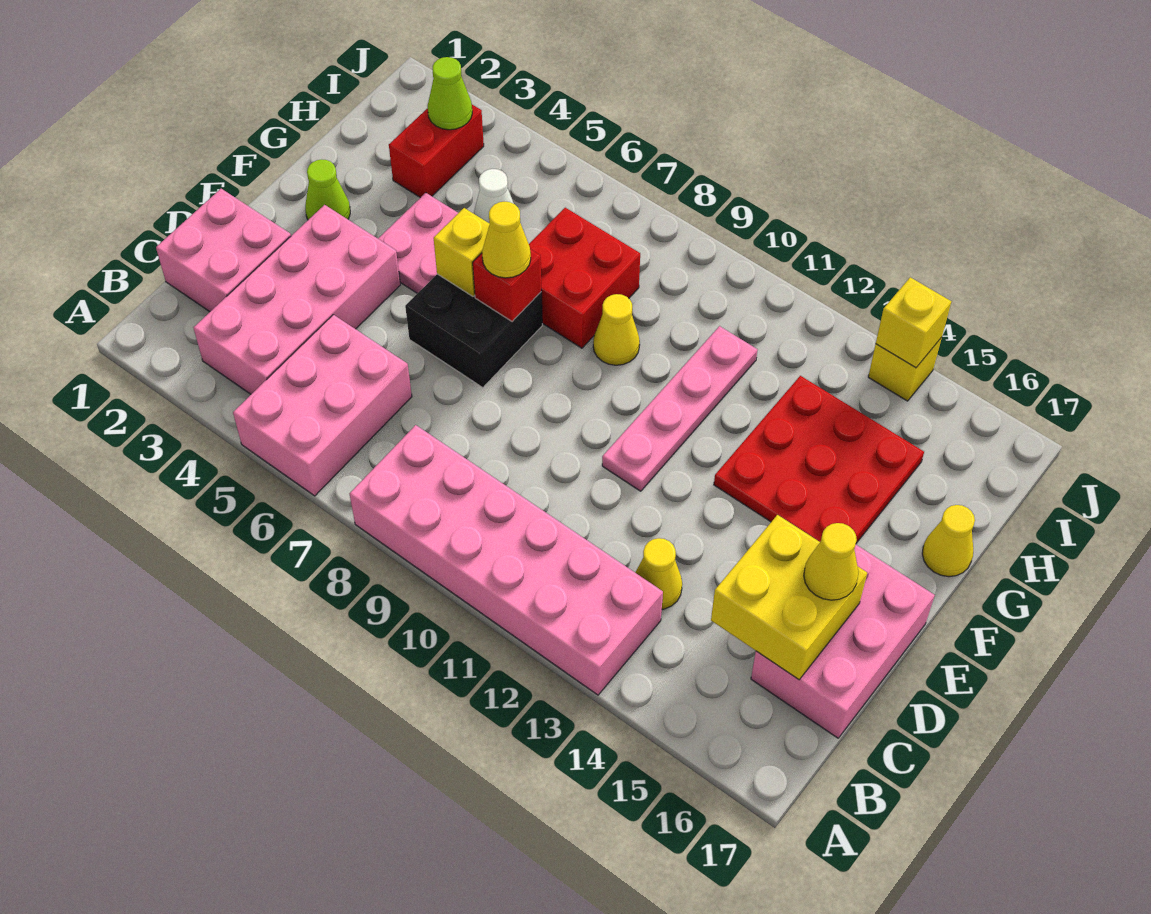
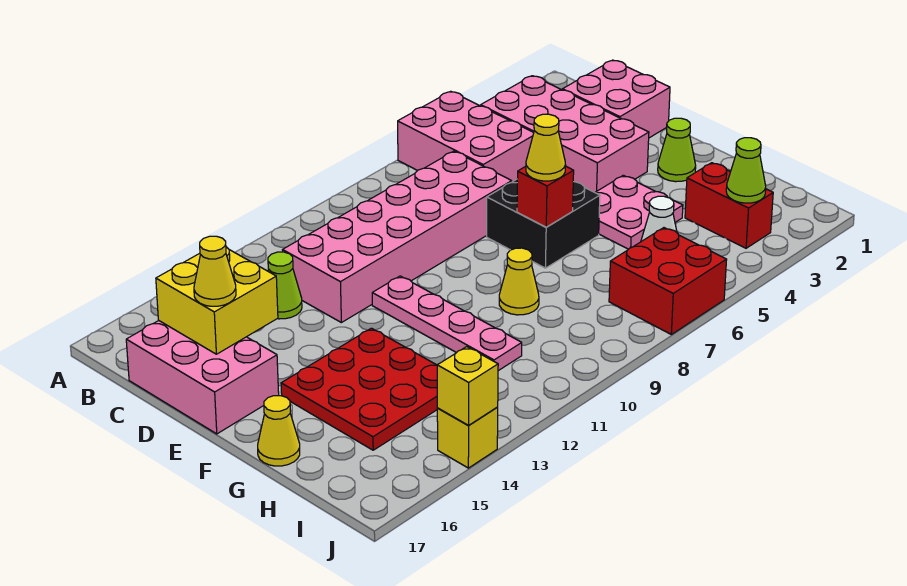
pink 2x6 brick [349,425,663,695] -> pink 2x6 brick moved to [283,151,512,323]
yellow 1x1 cone [635,538,682,609] -> lime 1x1 cone [268,252,302,319]
yellow 1x1 brick [434,208,490,296] -> none
red 2x2 brick [529,208,640,348] -> red 2x2 brick moved to [609,228,727,334]

